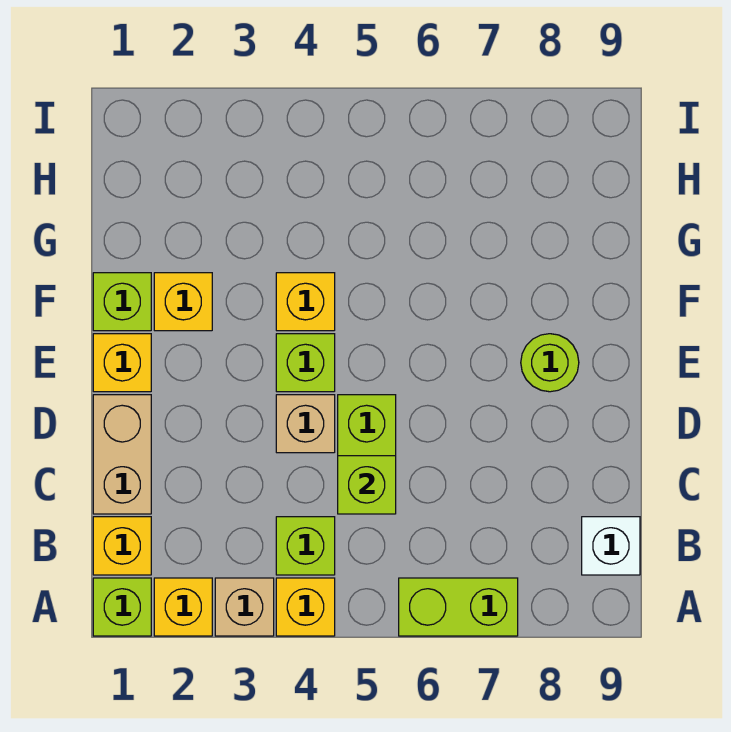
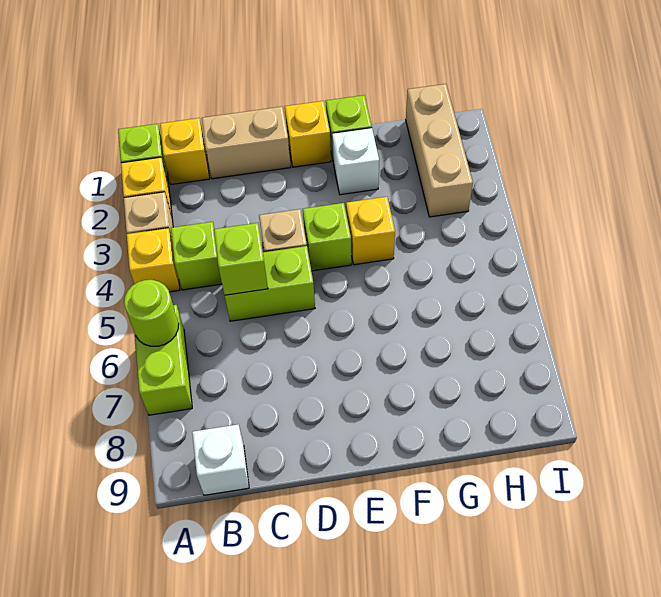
lime 1x1 round brick [521,334,579,392] -> lime 1x1 round brick moved to [124,280,179,346]
yellow 1x1 brick [154,273,212,331] -> white 1x1 brick [332,128,379,195]
none -> tan 1x3 brick [406,84,473,217]

